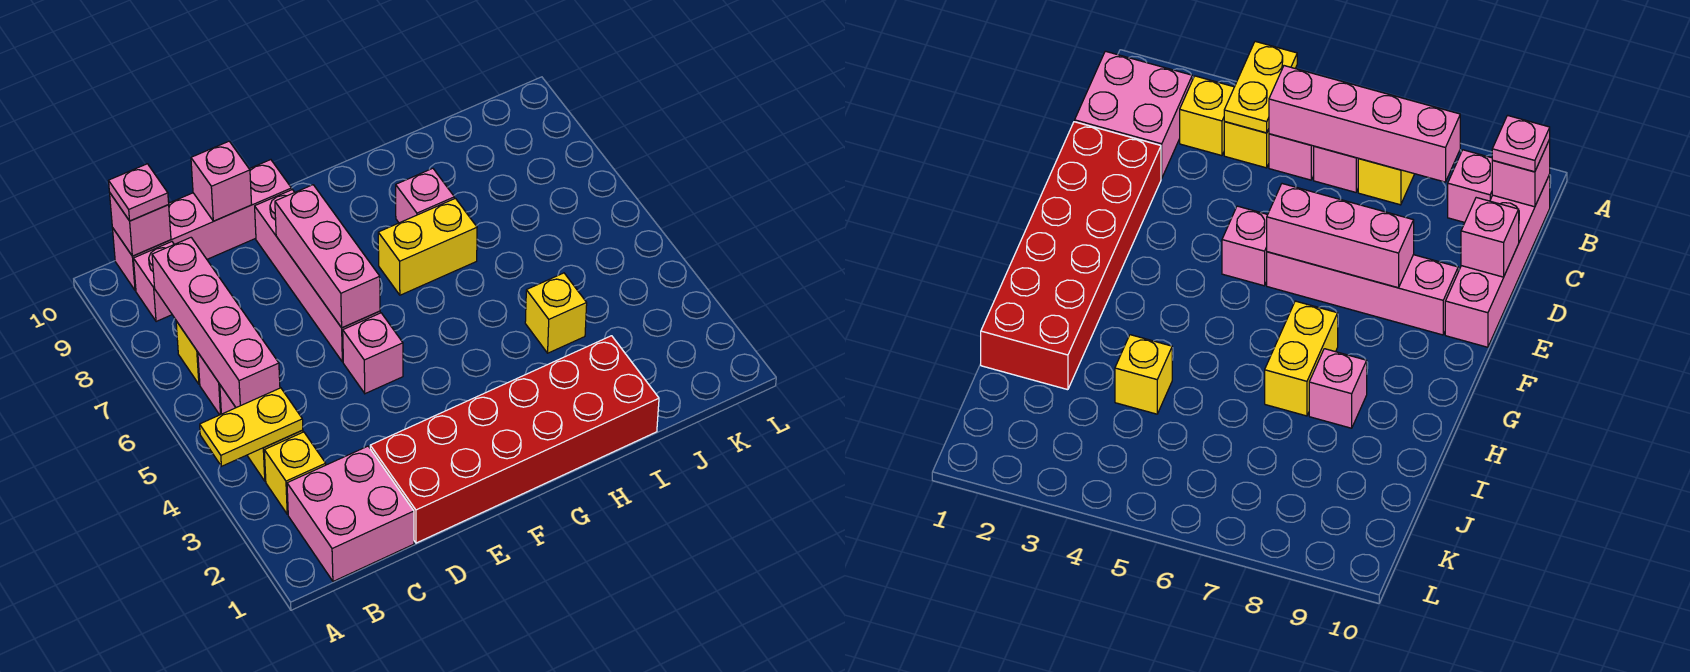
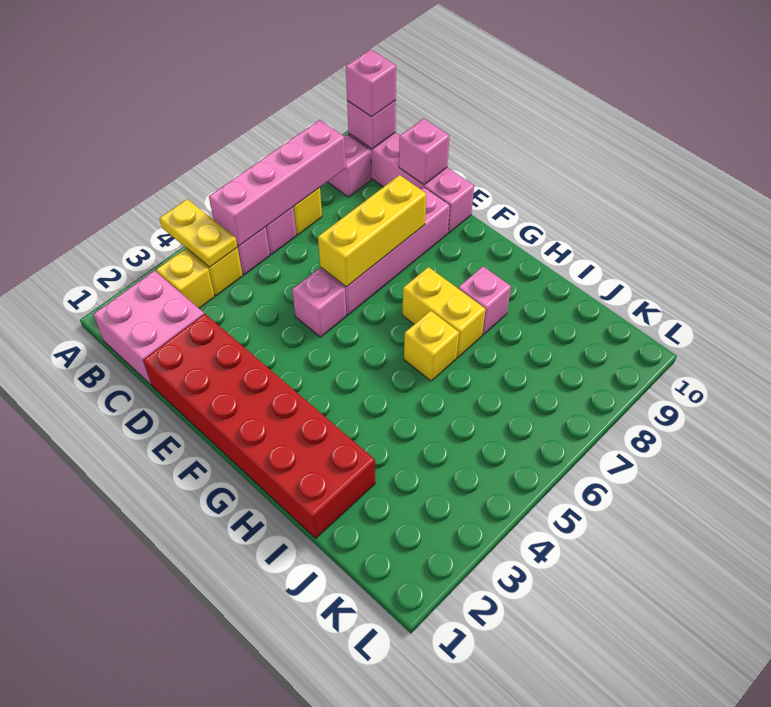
pink 1x1 plate [109,164,169,221] -> pink 1x1 brick [346,49,396,117]
pink 1x3 brick [275,185,380,328] -> yellow 1x3 brick [318,175,426,287]
yellow 1x1 brick [525,273,587,353] -> yellow 1x1 brick moved to [404,311,459,381]

